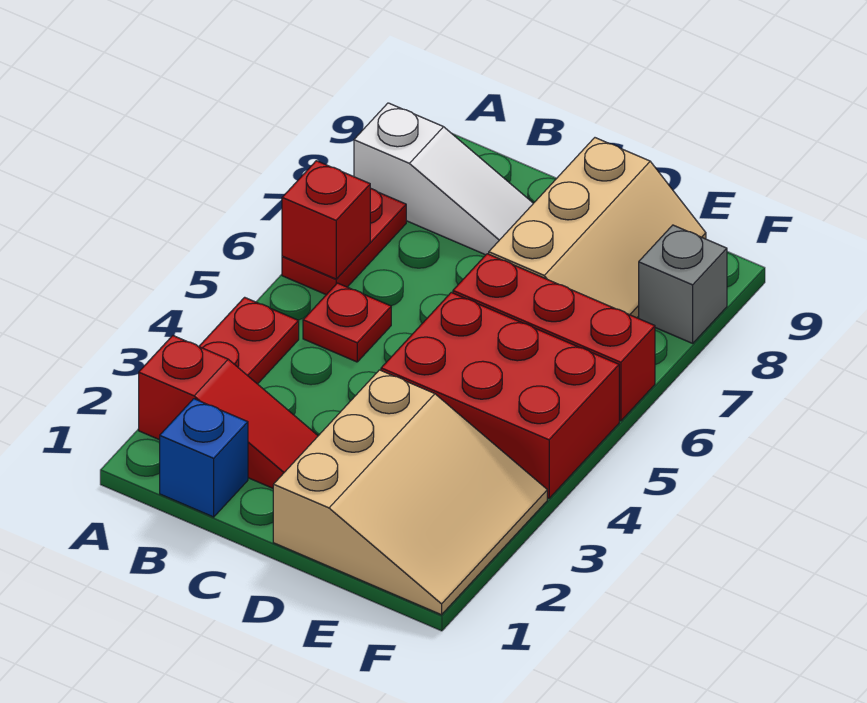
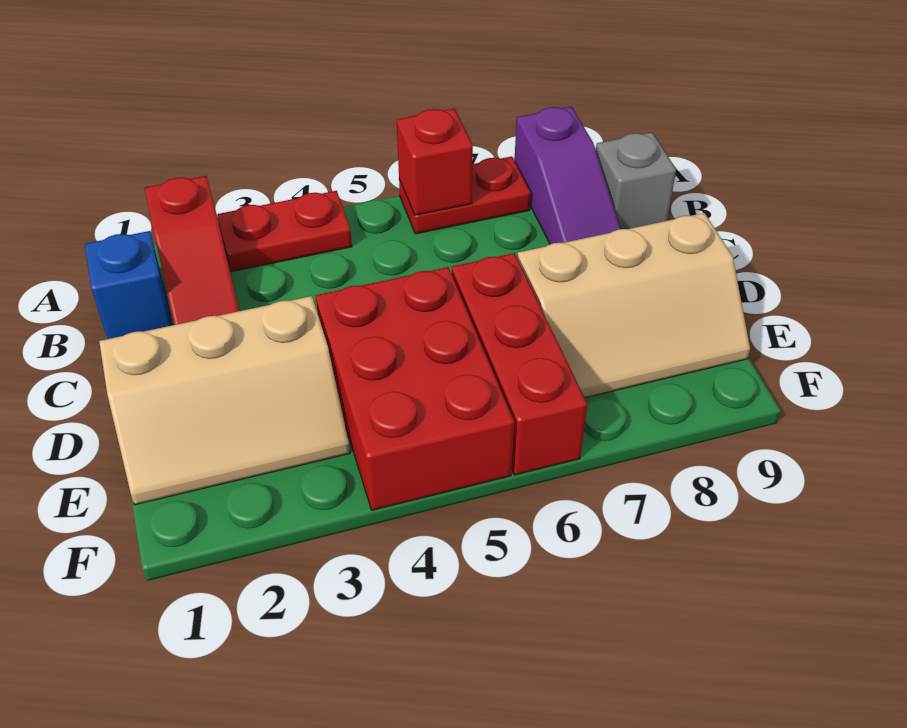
white 1x3 slope [354,103,533,255] -> purple 1x3 slope [515,107,621,244]
red 1x1 plate [303,283,391,362] -> none
tan 3x3 slope [273,370,547,615] -> tan 2x3 slope [99,296,350,505]
grey 1x1 brick [639,225,727,343] -> grey 1x1 brick moved to [596,132,676,229]

